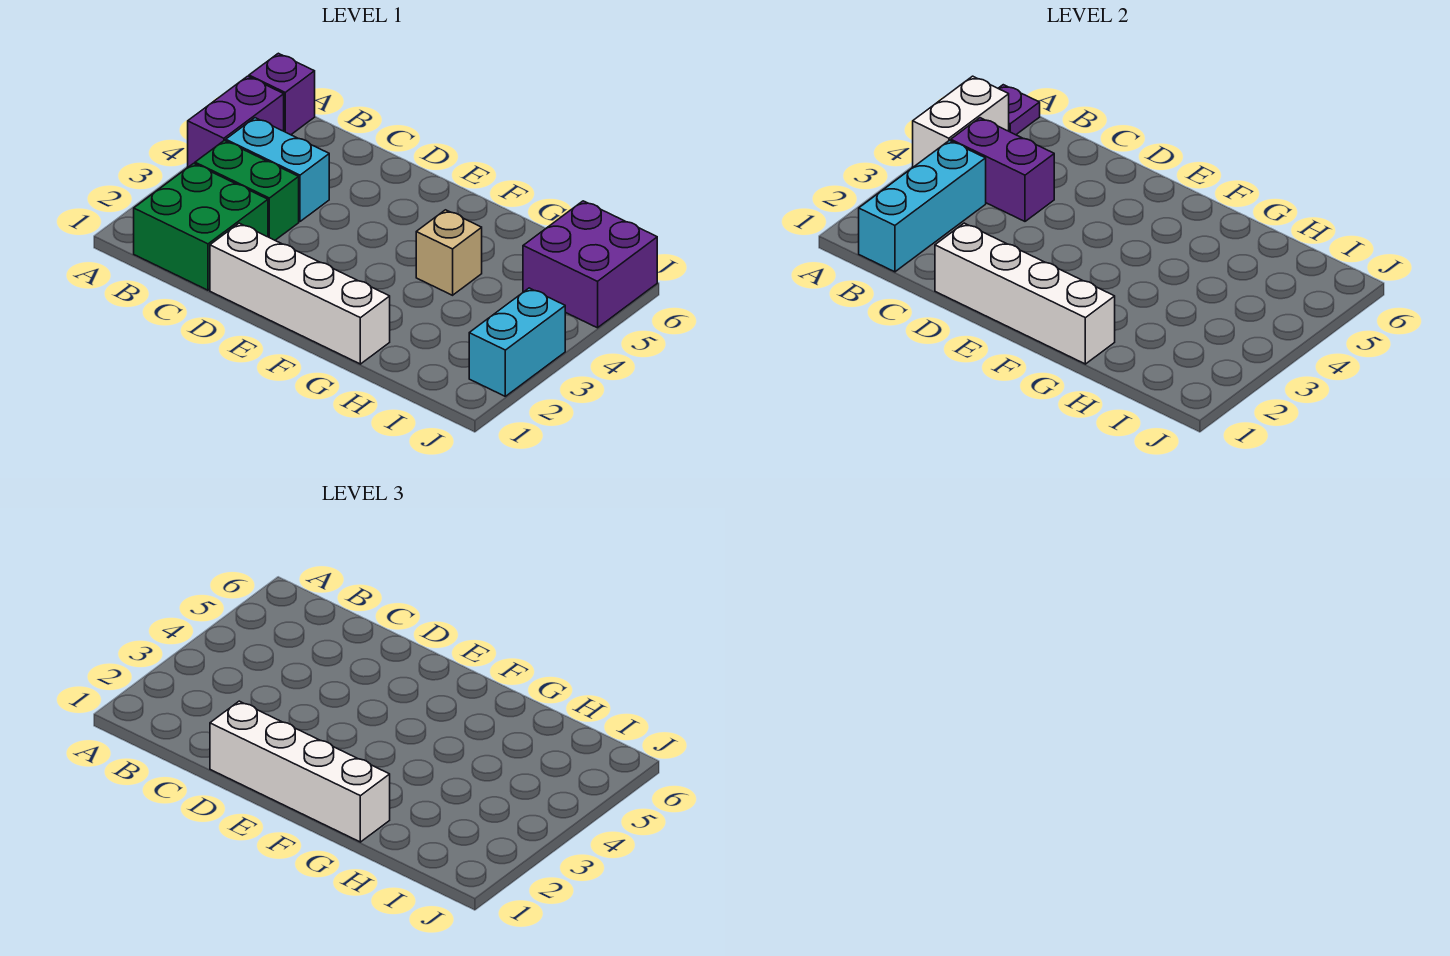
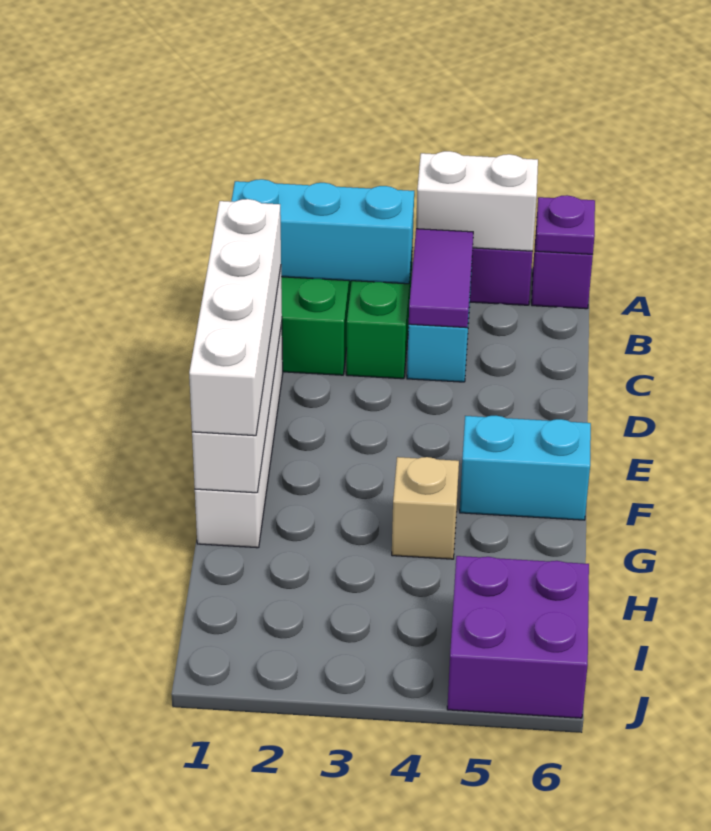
purple 1x2 brick [951,118,1054,221] -> purple 1x2 tile [409,229,473,328]
cyan 1x2 brick [469,288,565,396] -> cyan 1x2 brick moved to [460,416,591,520]

